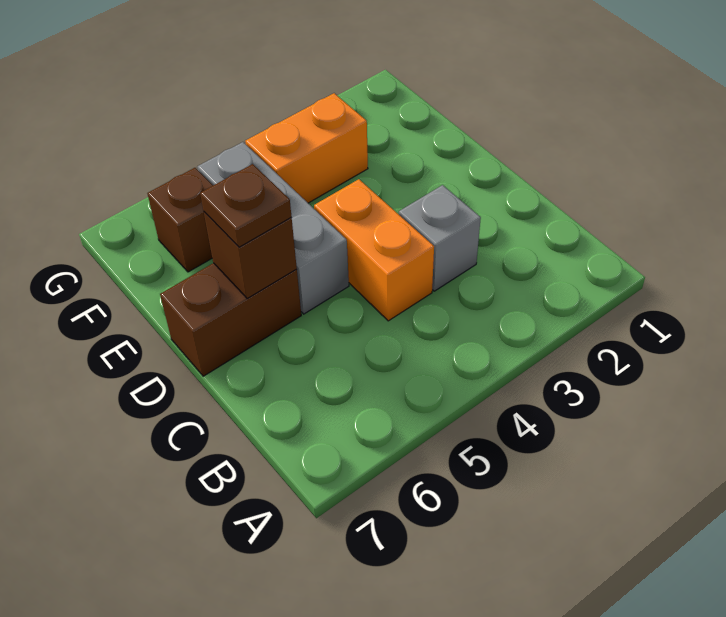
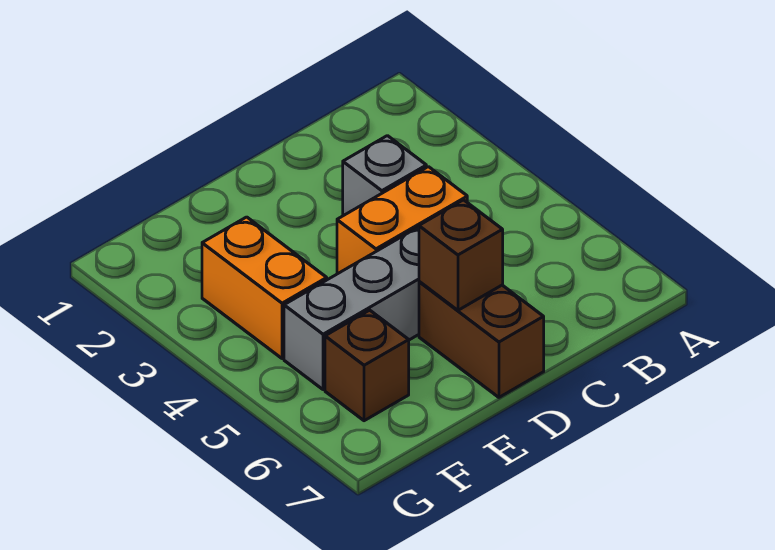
brown 1x1 plate [200,164,292,247] -> none

